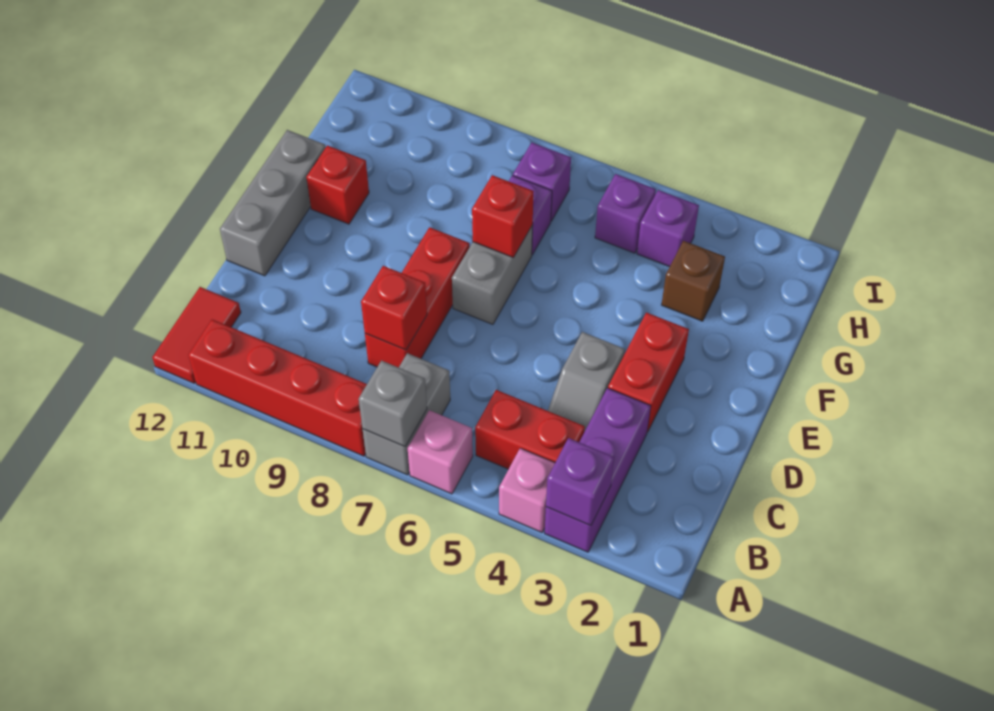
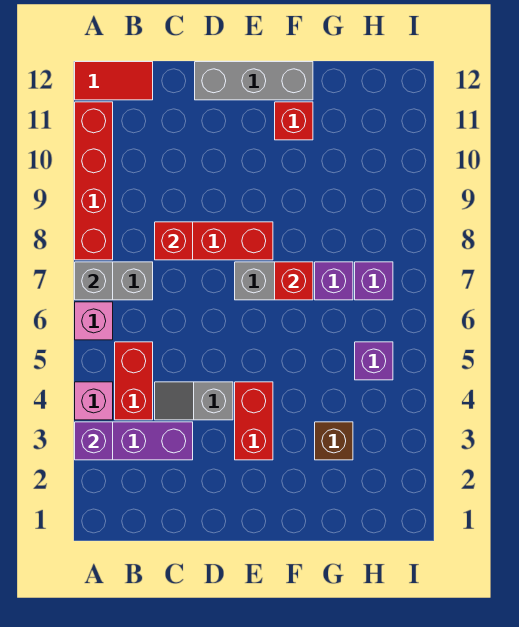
red 1x2 brick [608,312,689,432] -> red 1x2 brick turned to [235,382,273,460]
purple 1x1 brick [637,190,699,267] -> none

